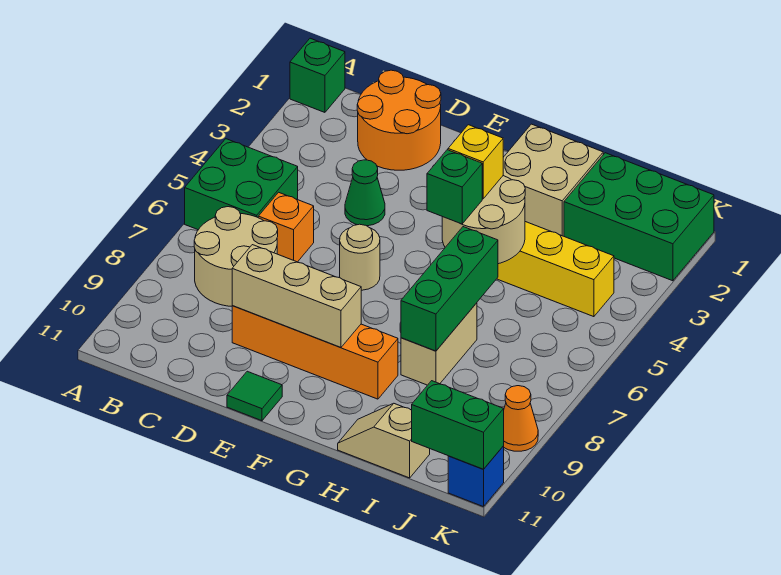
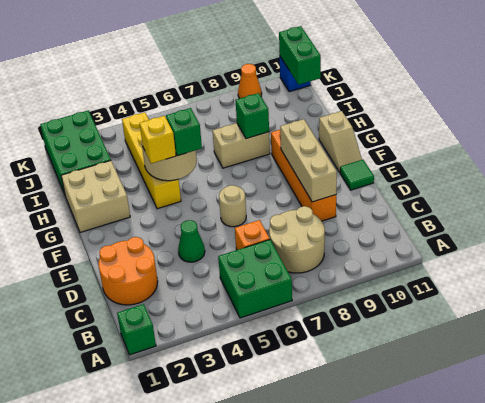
green 1x3 brick [401,227,498,351] -> green 1x1 brick [236,93,269,139]
tan 1x2 slope [338,404,430,478] -> tan 1x2 slope moved to [319,111,362,172]

